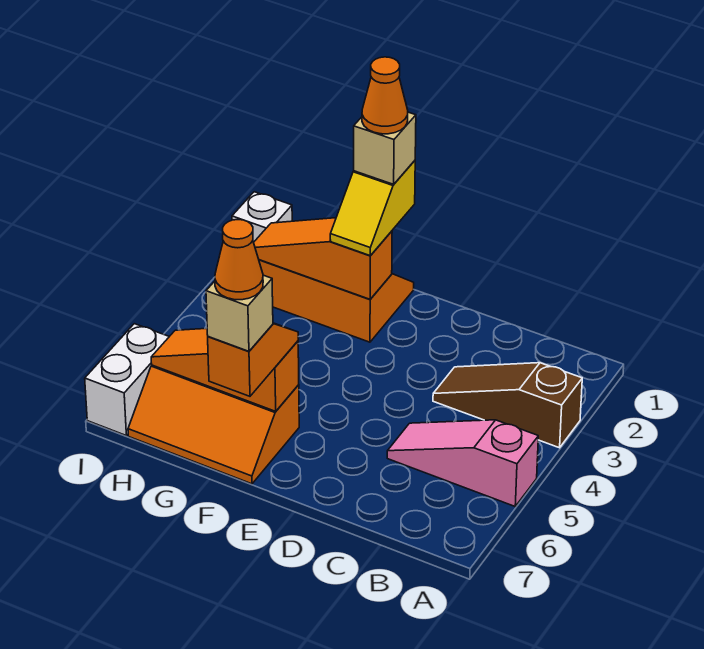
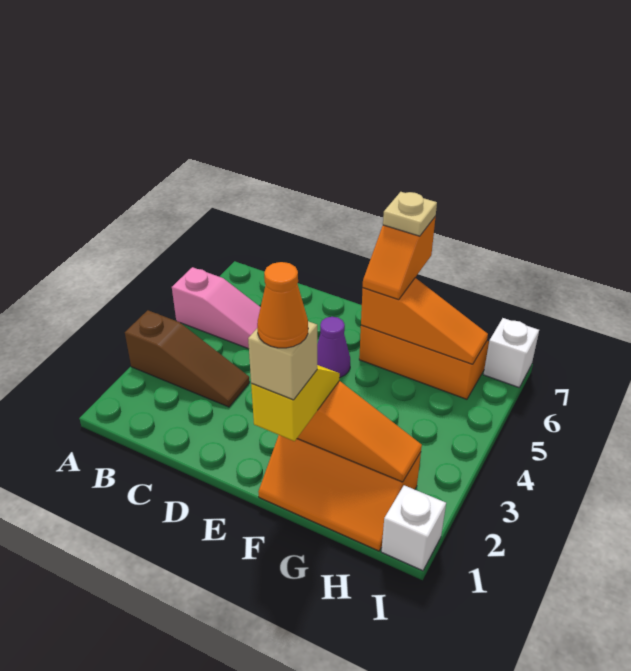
none -> purple 1x1 cone [317,317,350,378]
tan 1x1 brick [206,275,273,351] -> tan 1x1 plate [383,192,437,236]
orange 1x1 cone [215,220,263,300] -> none
white 1x2 brick [85,324,169,435] -> white 1x1 brick [483,318,539,387]

